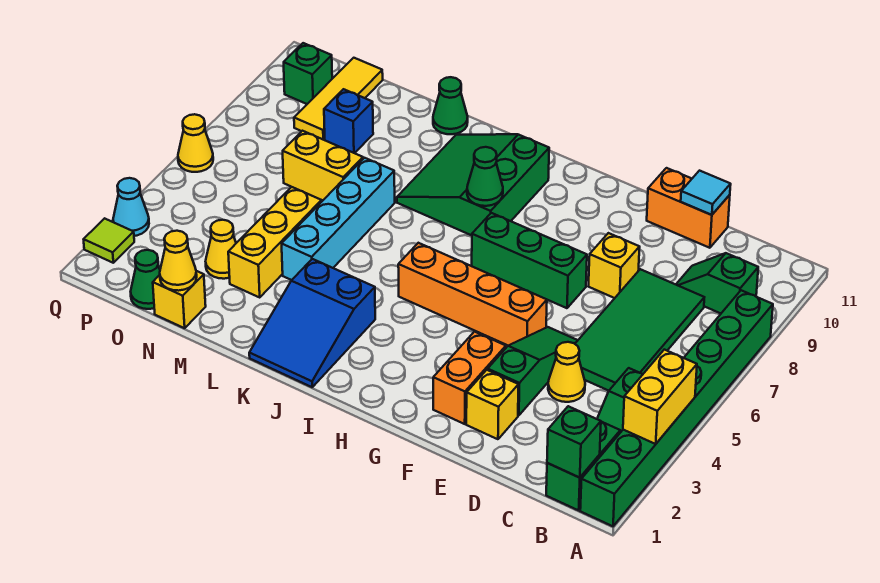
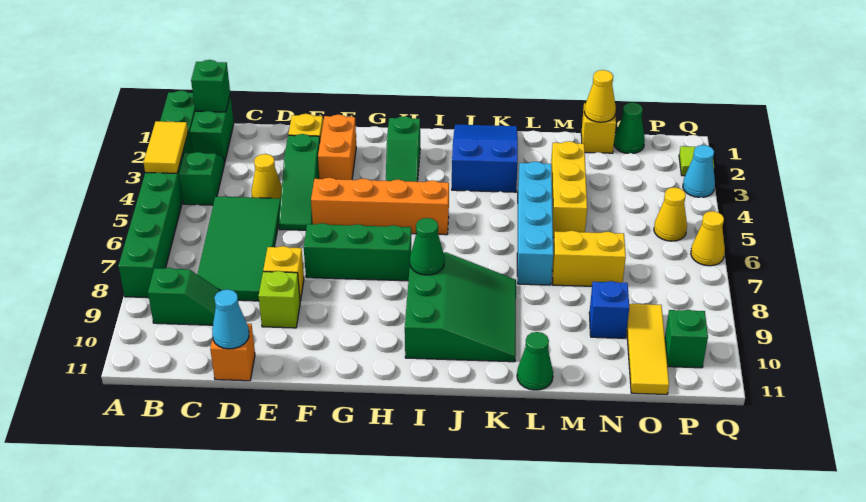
yellow 1x2 brick [623,350,697,444] -> yellow 1x2 tile [144,121,188,173]
orange 1x2 brick [647,168,730,248] -> orange 1x1 brick [210,324,255,381]
cyan 1x1 tile [681,171,731,215] -> cyan 1x1 cone [212,289,249,349]
none -> lime 1x1 brick [259,271,300,328]
none -> green 1x2 slope [386,116,420,182]
yellow 1x1 cone [206,220,236,279] -> yellow 1x1 cone moved to [654,187,687,241]

